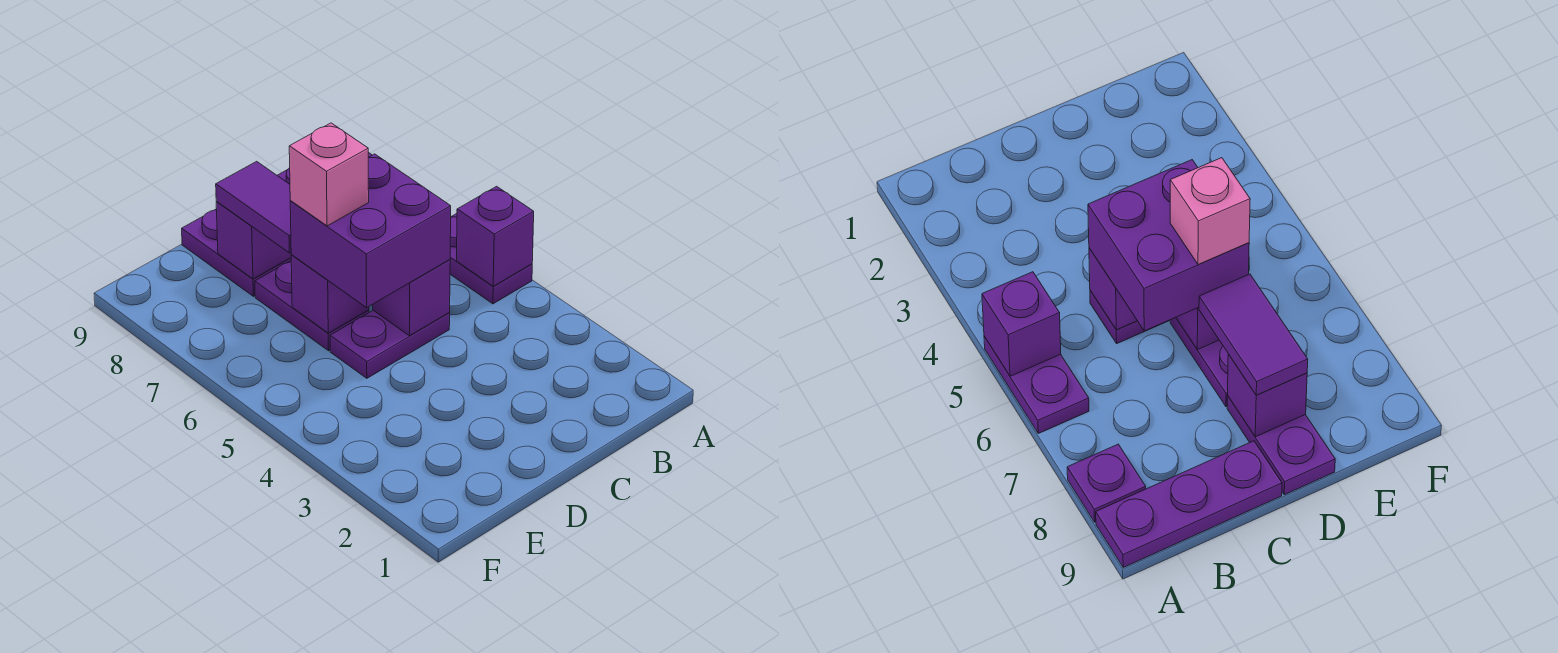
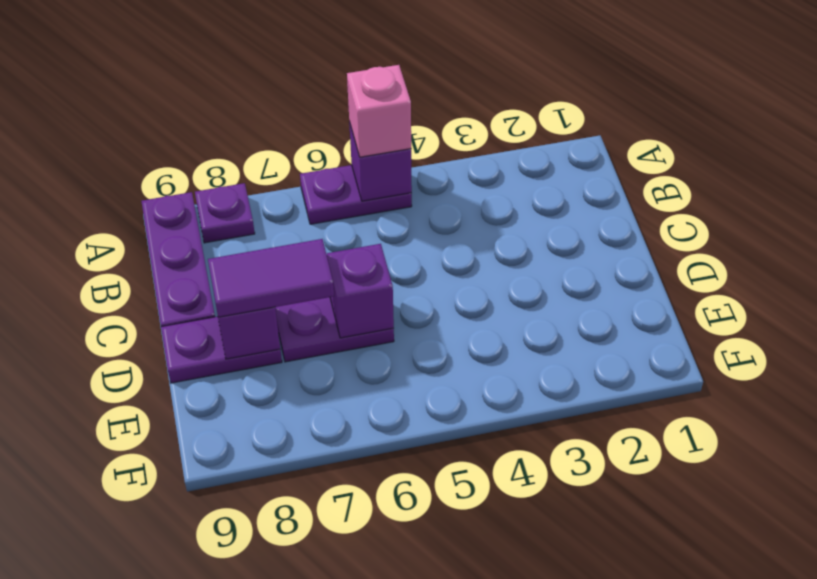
purple 1x2 plate [330,310,450,378] -> none
purple 1x1 brick [373,260,450,336] -> none
purple 2x2 brick [290,154,451,308] -> none
pink 1x1 brick [289,123,369,226] -> pink 1x1 brick moved to [347,65,411,157]

